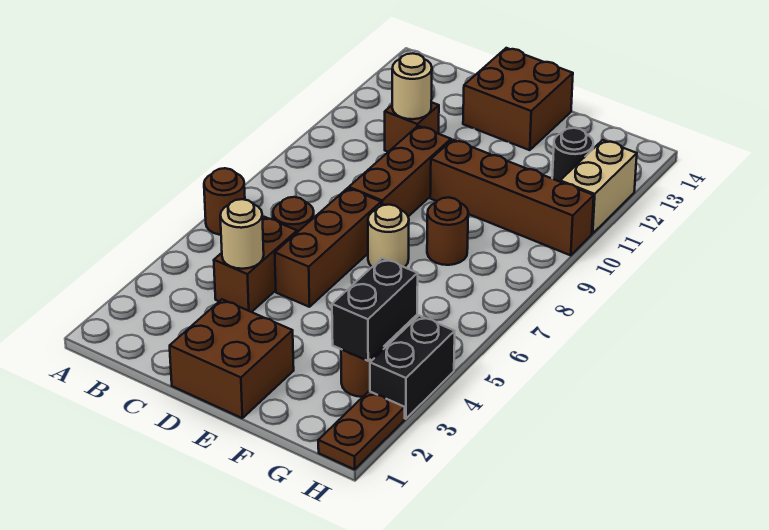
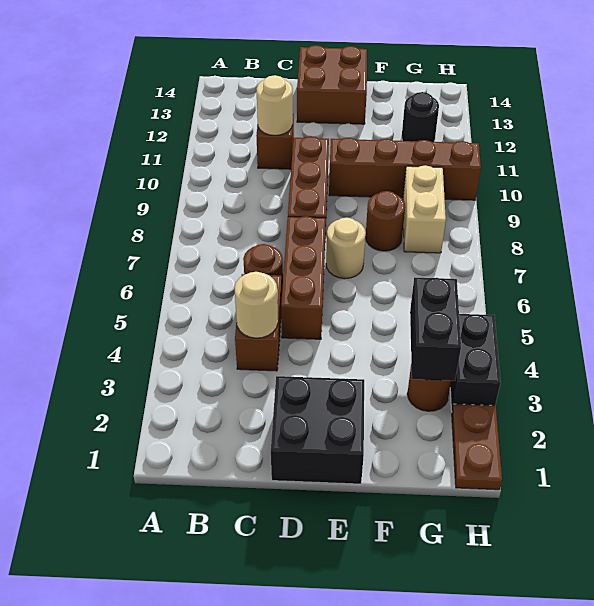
brown 1x1 round brick [204,168,245,235] -> none
brown 2x2 brick [170,299,294,418] -> black 2x2 brick [271,376,364,484]
tan 1x2 brick [560,140,637,234] -> tan 1x2 brick moved to [403,165,446,253]

